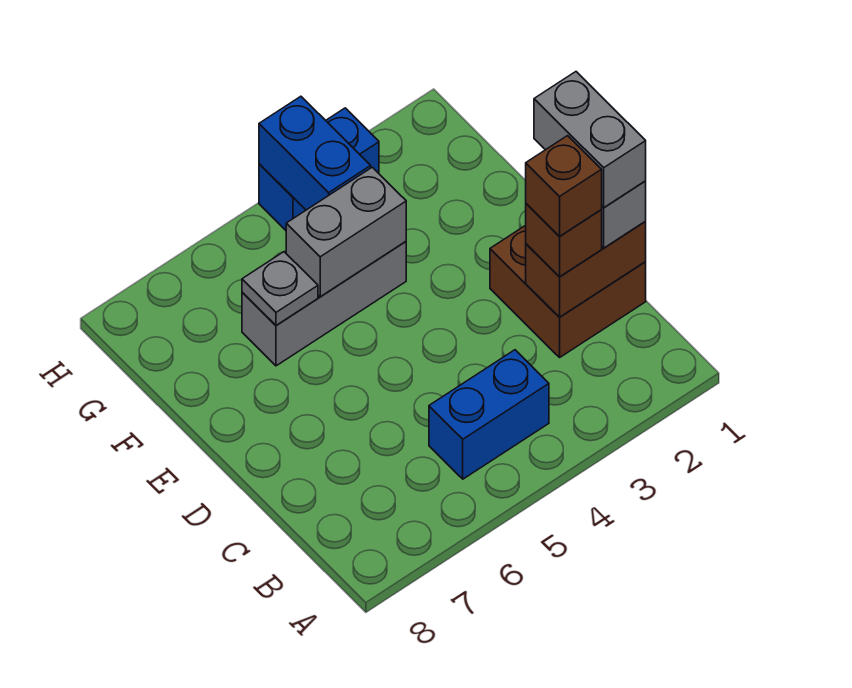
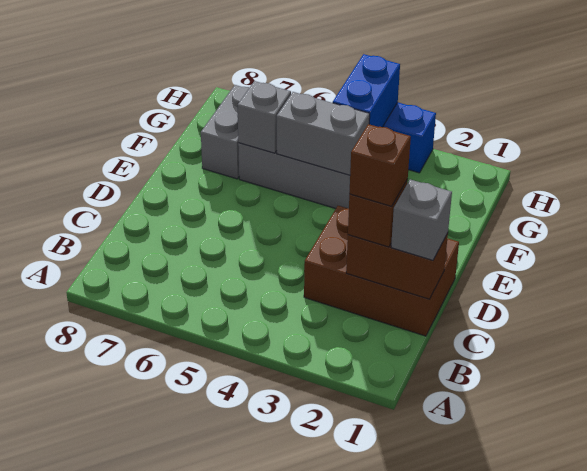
blue 1x2 brick [429,350,549,479] -> none
brown 2x2 brick [490,225,646,357] -> brown 2x3 brick [304,206,459,336]
grey 1x2 brick [534,72,646,207] -> grey 1x2 brick moved to [201,85,250,179]
grey 1x1 plate [242,252,318,325] -> grey 1x1 brick [238,81,291,153]

